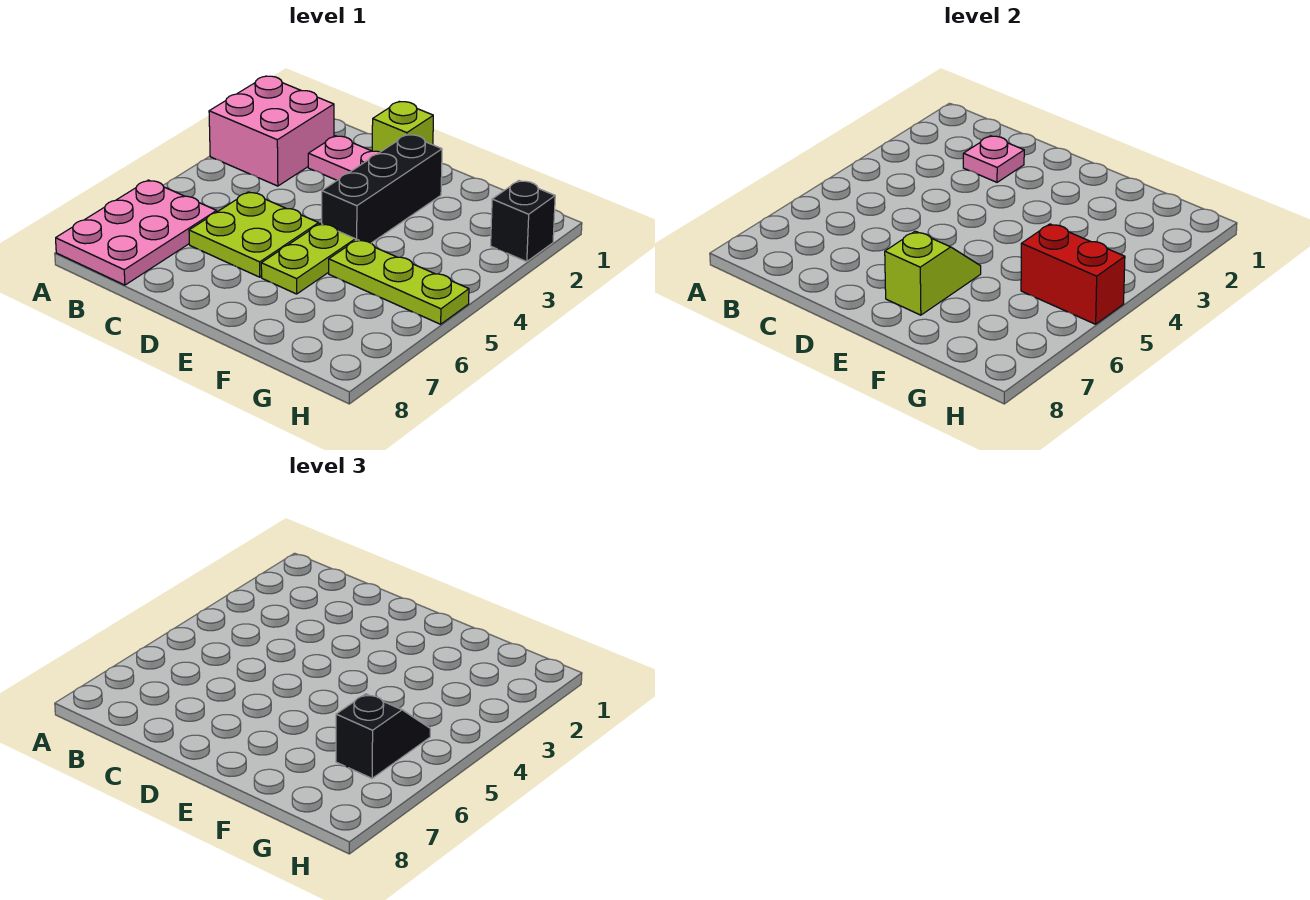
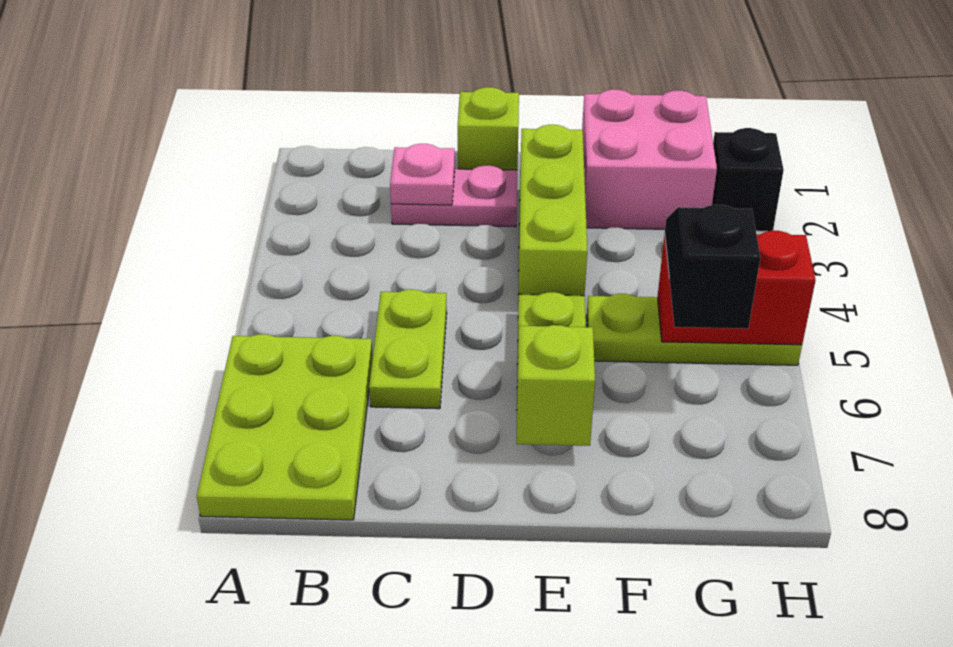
pink 2x2 brick [209,76,334,186] -> pink 2x2 brick moved to [582,89,717,229]
pink 2x3 plate [56,180,217,285] -> lime 2x3 plate [197,334,373,520]
lime 2x2 plate [189,192,319,277] -> lime 1x2 plate [369,289,447,409]
black 1x3 brick [322,134,442,243] -> lime 1x3 brick [518,125,587,301]

